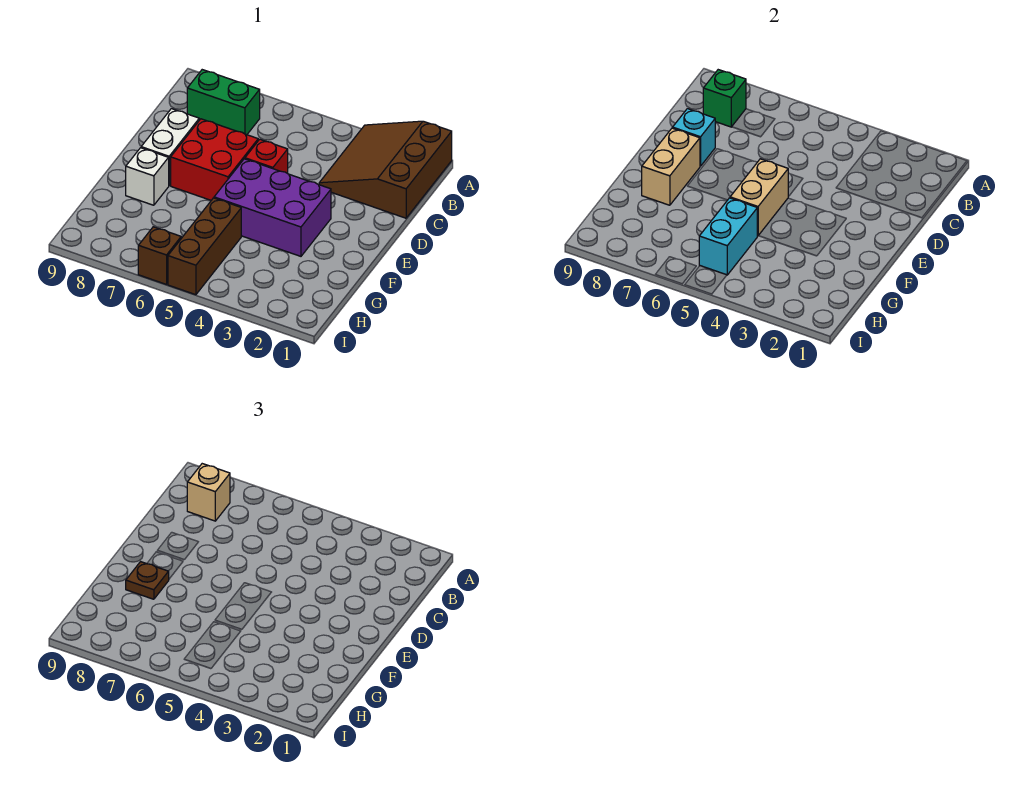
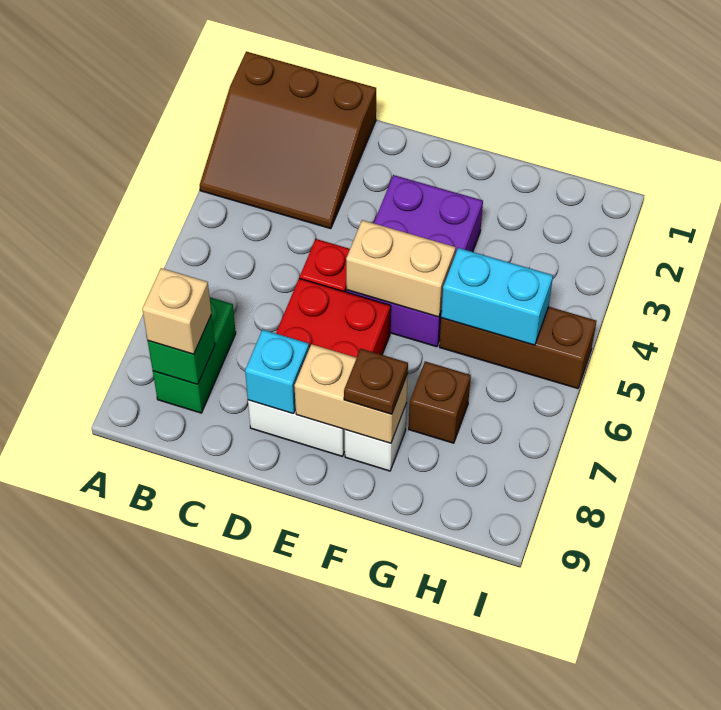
brown 1x1 brick [138,227,181,284] -> brown 1x1 brick moved to [409,361,471,443]

